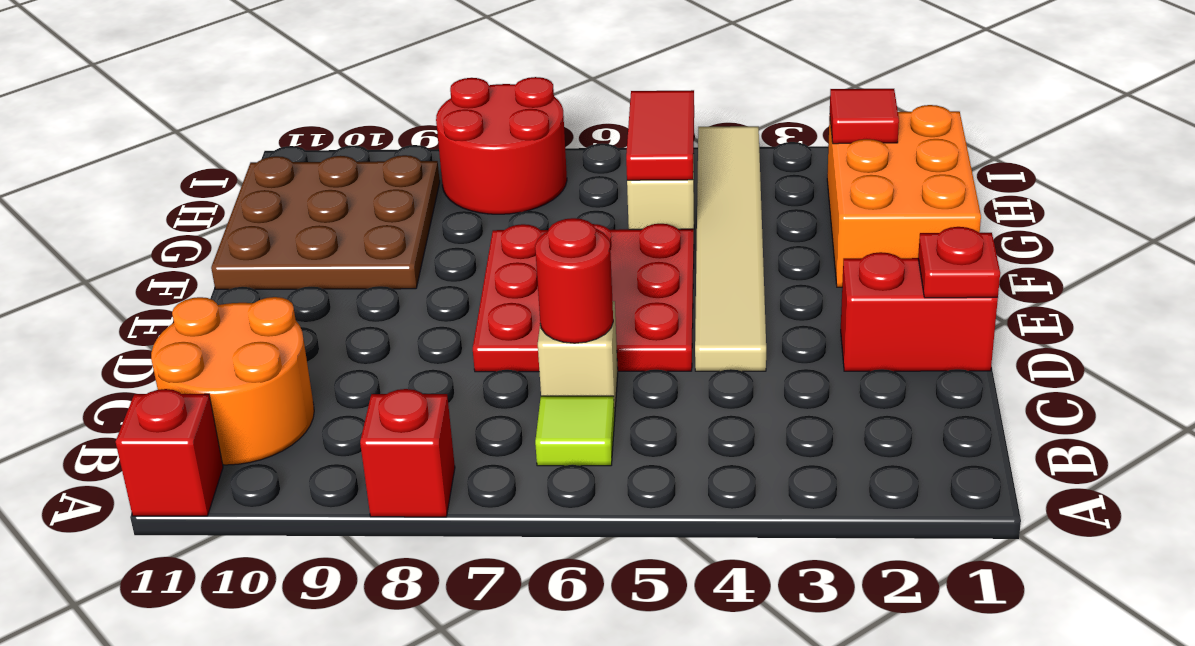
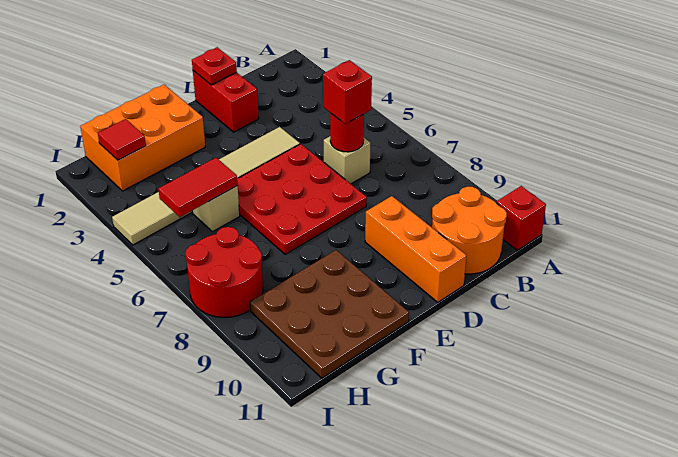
red 1x1 brick [360,389,455,517] -> red 1x1 brick moved to [323,60,372,124]
lime 1x1 tile [535,396,615,466] -> none
none -> orange 1x3 brick [365,196,467,302]

